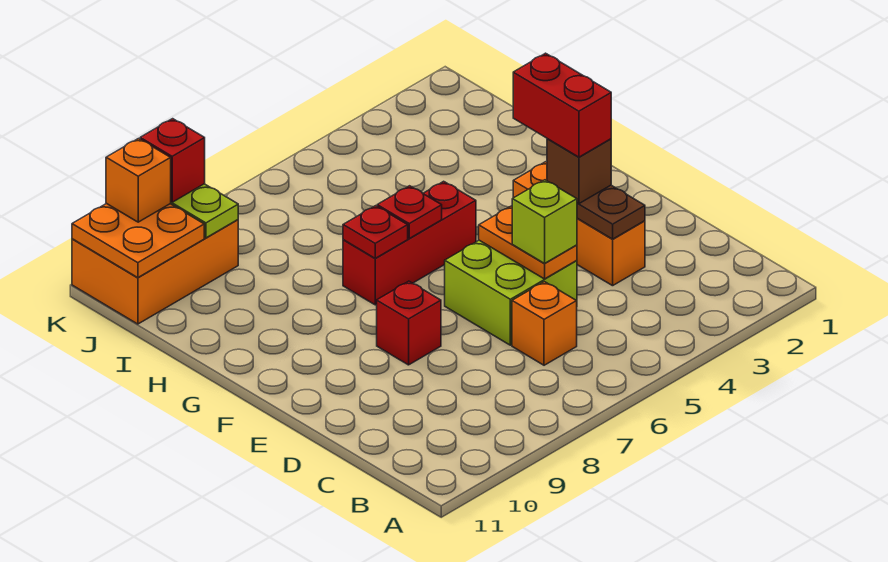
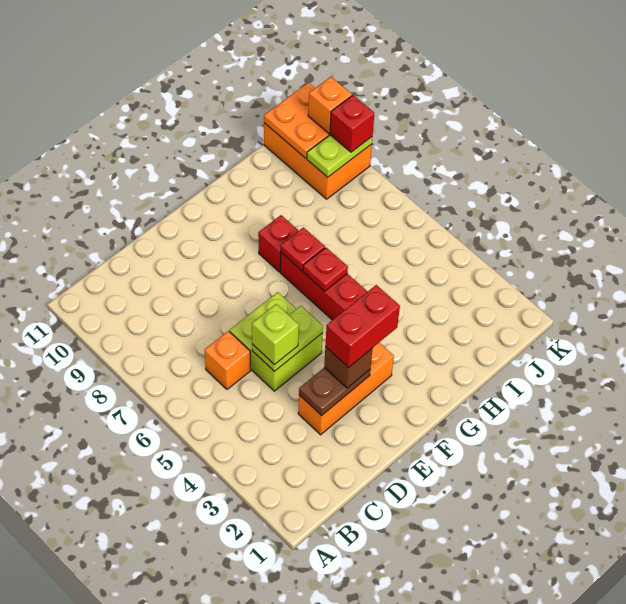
orange 1x2 plate [479,206,577,279] -> lime 1x2 plate [252,306,323,371]
red 1x1 brick [377,281,441,365] -> red 1x1 brick moved to [258,215,299,272]

